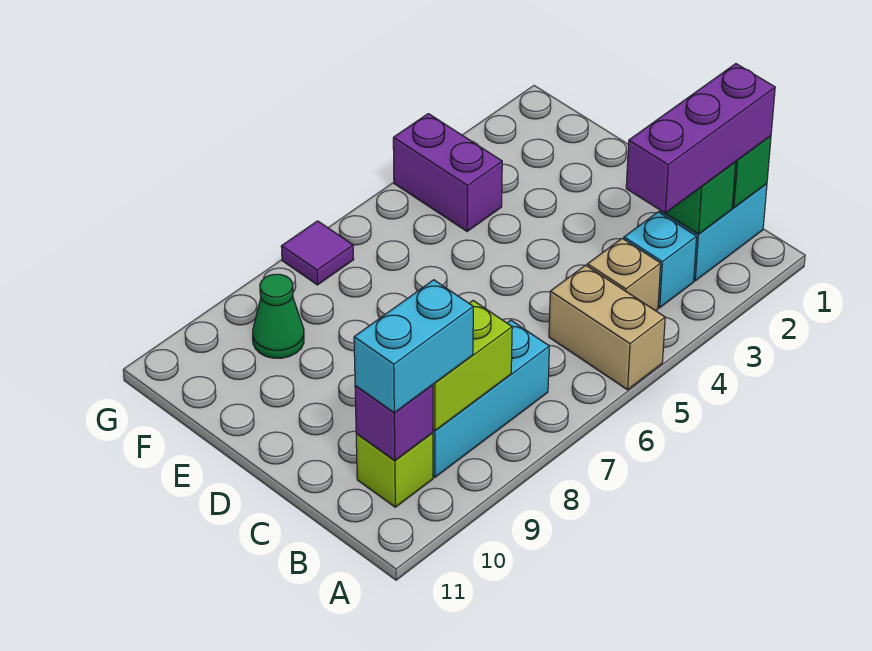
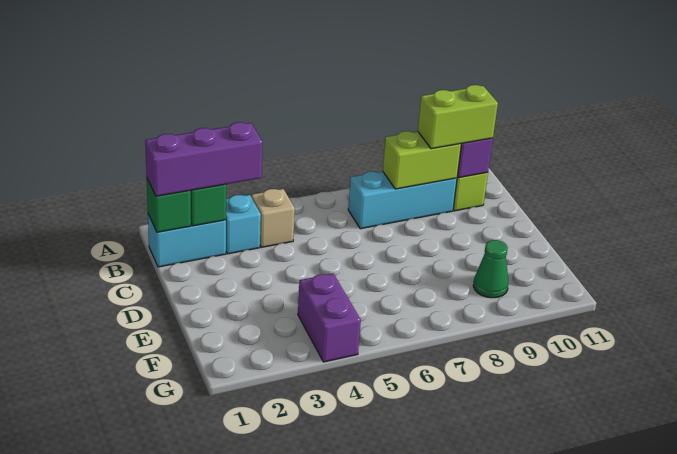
tan 1x2 brick [549,265,665,390] -> none
cyan 1x2 brick [354,280,473,413] -> lime 1x2 brick [418,85,498,149]
purple 1x1 tile [281,221,354,285] -> none

